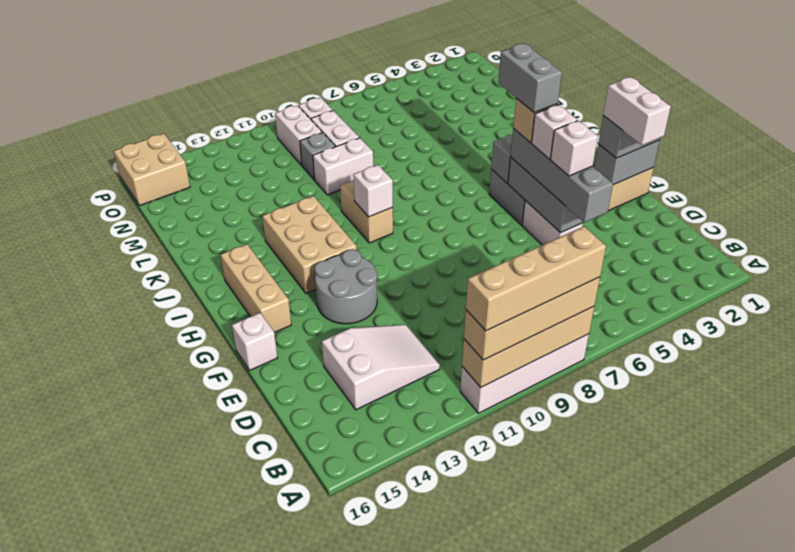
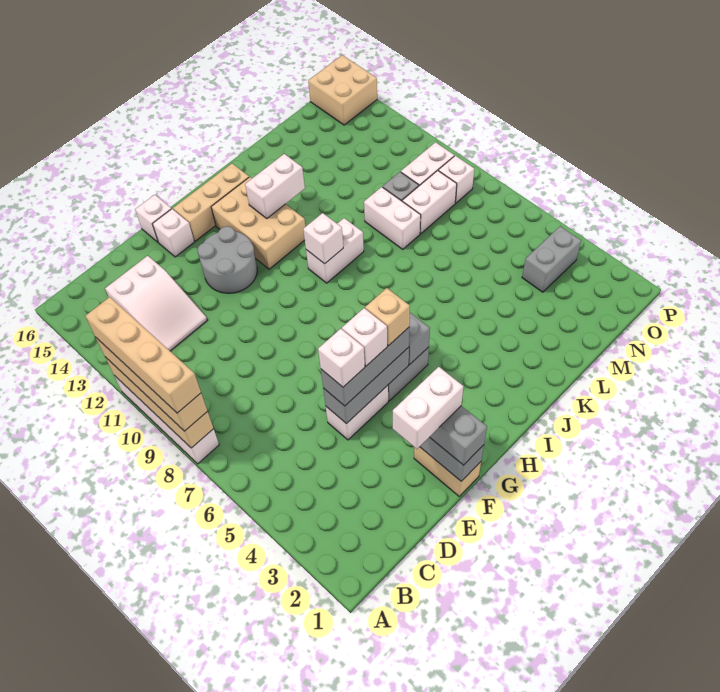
grey 1x4 brick [511,129,613,223] -> grey 1x3 brick [321,328,409,406]
none -> white 1x1 brick [153,209,194,257]
grey 1x2 brick [498,43,562,113] -> grey 1x2 brick moved to [522,226,581,292]
tan 2x3 brick [262,196,357,293] -> tan 2x3 brick turned to [211,177,306,269]
tan 1x2 brick [340,180,393,243] -> white 1x2 brick [306,218,364,283]
none -> white 1x2 brick [245,154,305,218]

